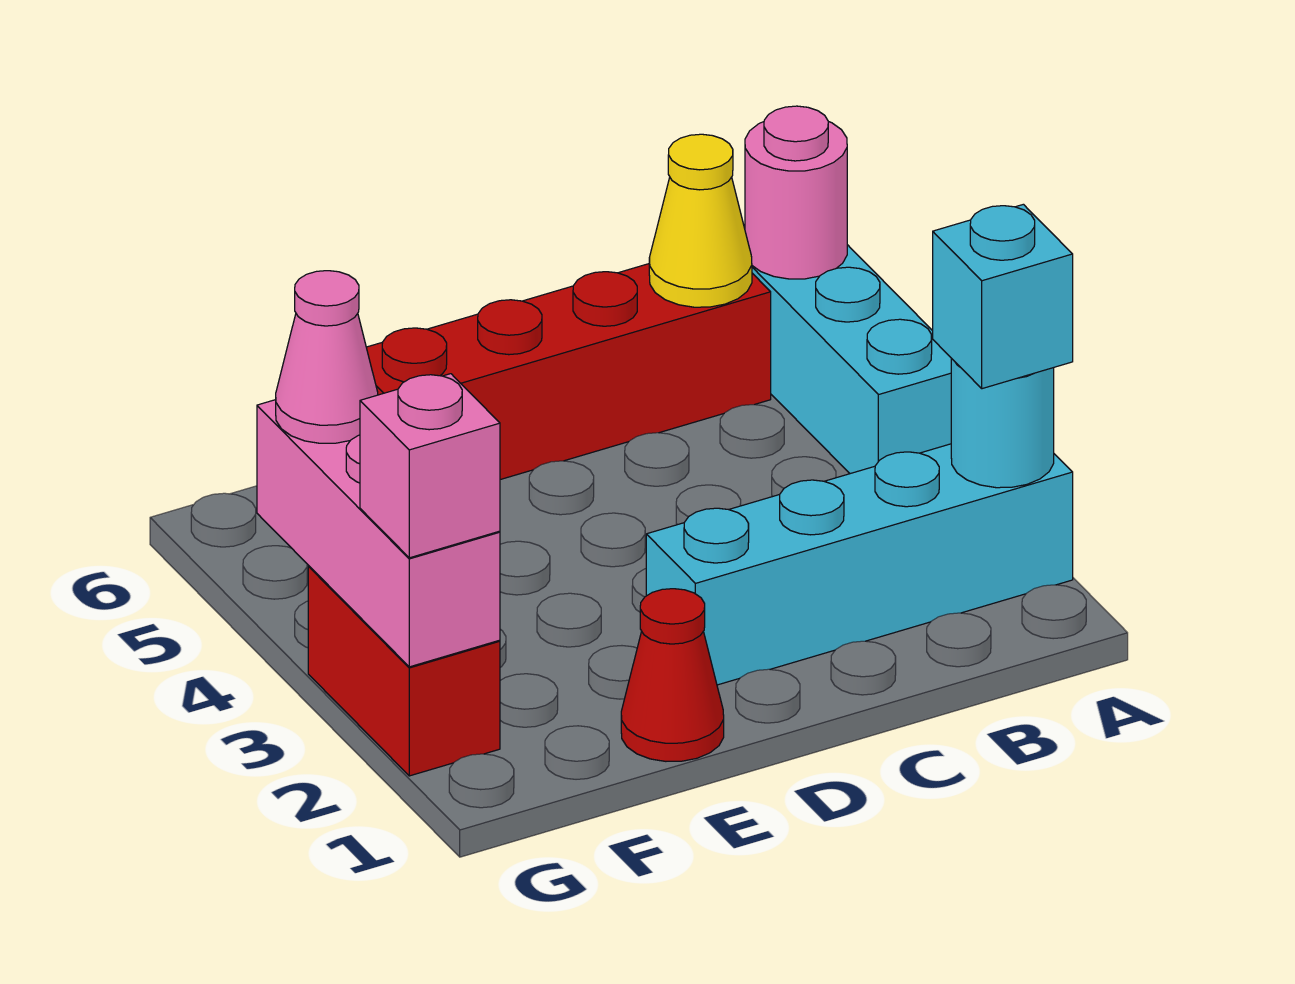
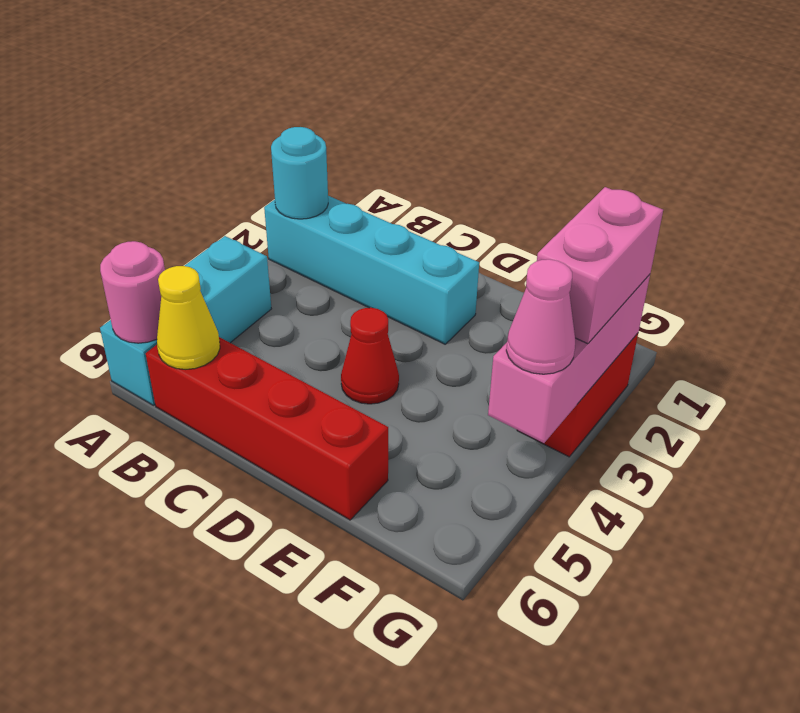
cyan 1x1 brick [933,204,1073,389] -> none
red 1x1 cone [621,589,724,761] -> red 1x1 cone moved to [341,308,399,404]
pink 1x1 brick [360,374,500,558] -> pink 1x2 brick [537,187,663,344]

